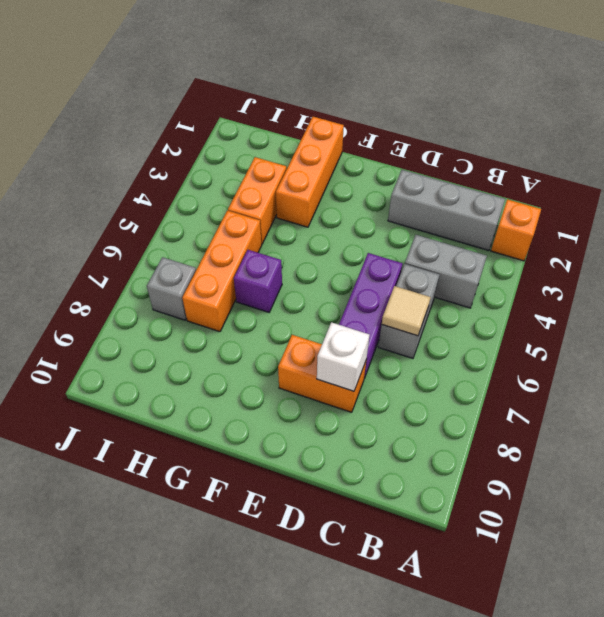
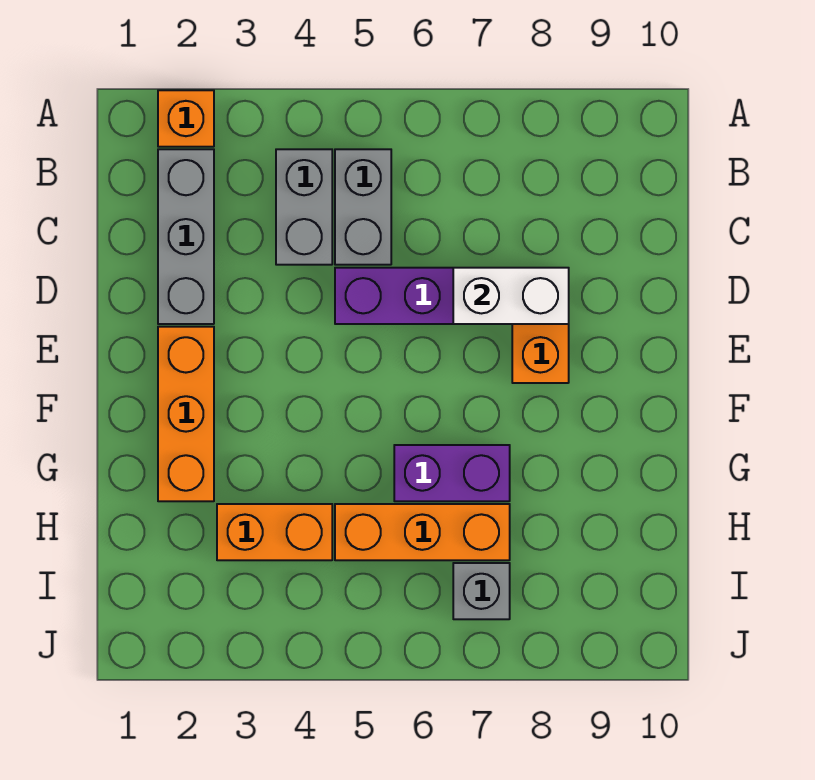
grey 1x2 brick [378,264,439,358] -> grey 1x2 brick turned to [335,149,391,265]
tan 1x1 tile [382,286,431,336] -> none
white 1x1 brick [317,322,369,391] -> white 1x2 brick [453,268,569,324]
orange 1x3 brick [276,117,344,227] -> orange 1x3 brick turned to [158,327,214,501]
purple 1x1 brick [234,250,282,312] -> purple 1x2 brick [394,445,510,501]

